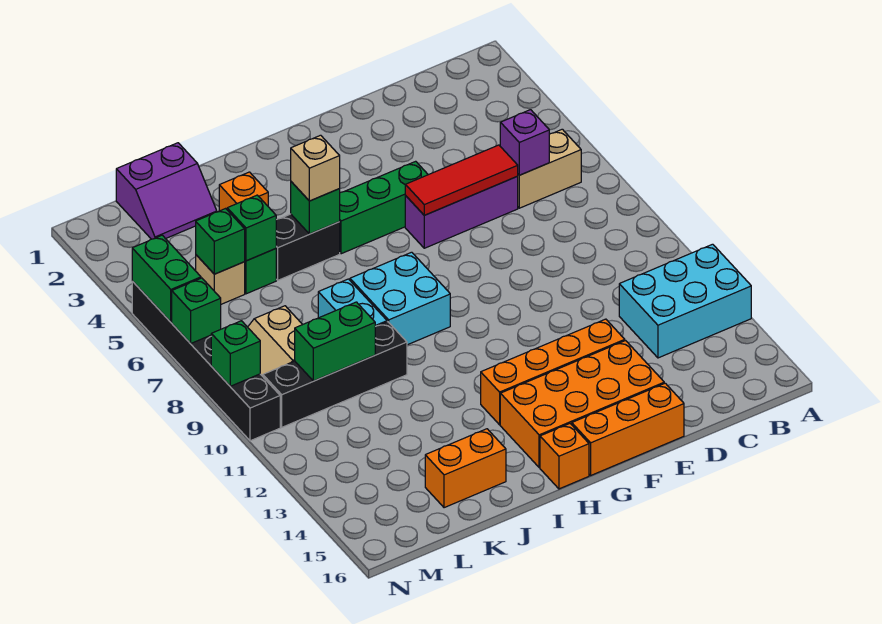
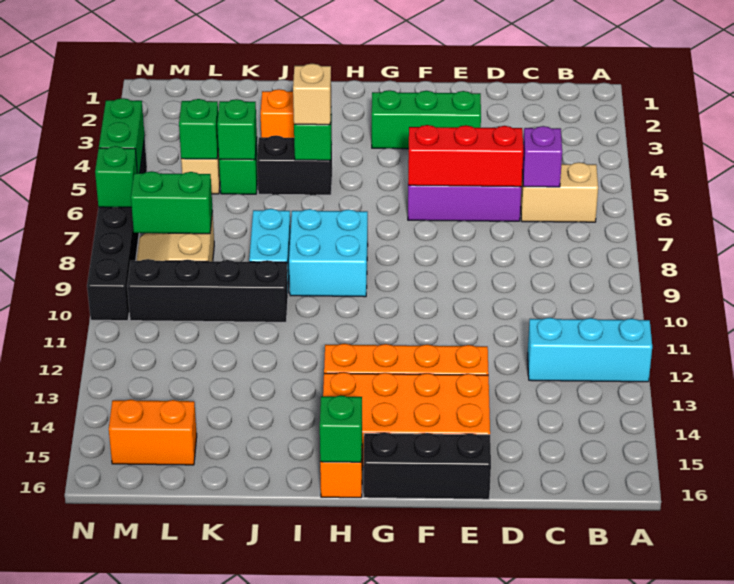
cyan 2x3 brick [619,244,751,358] -> cyan 1x3 brick [528,318,652,382]
red 1x3 tile [405,145,518,215] -> red 1x3 brick [408,125,523,187]
orange 1x3 brick [572,383,684,475] -> black 1x3 brick [364,433,491,499]
green 1x3 brick [339,161,428,254] -> green 1x3 brick moved to [372,90,481,149]
orange 1x2 brick [425,429,506,508] -> orange 1x2 brick moved to [109,399,197,465]
purple 2x2 slope [116,143,217,239] -> none
green 1x2 brick [295,302,375,381] -> green 1x2 brick moved to [131,171,212,234]
green 1x1 brick [211,321,260,386] -> green 1x1 brick moved to [320,395,362,462]

